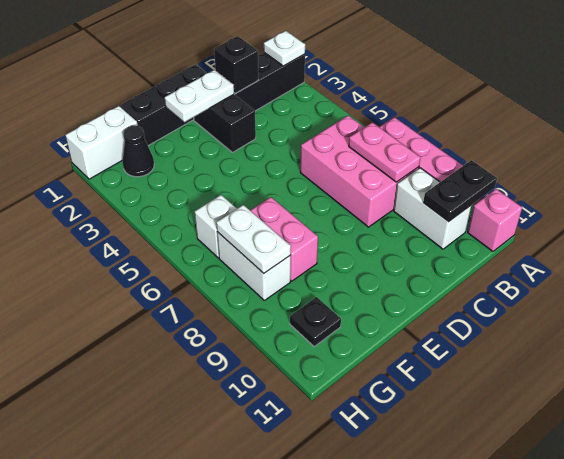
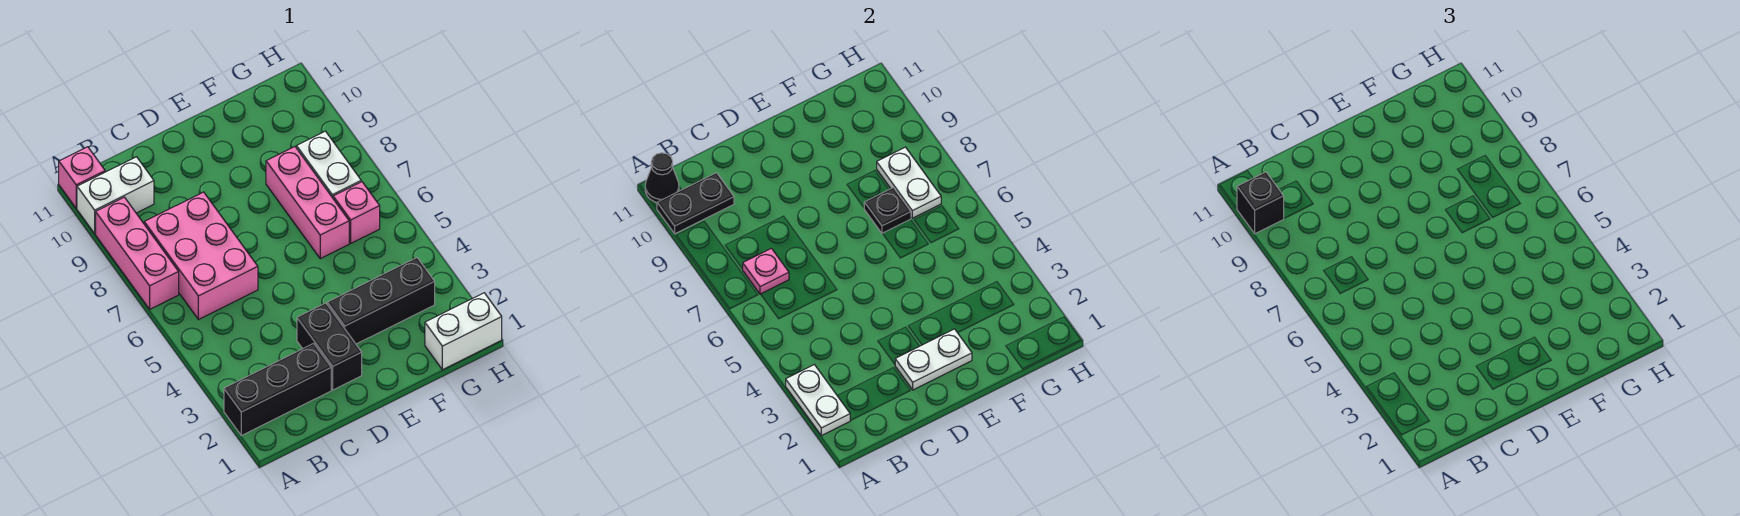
white 1x1 plate [264,31,305,66] -> white 1x2 plate [786,365,850,436]
pink 1x2 plate [349,122,421,182] -> pink 1x1 plate [743,248,789,294]
white 1x2 brick [394,168,471,249] -> white 1x2 brick turned to [77,157,154,234]
black 1x1 brick [214,36,258,93] -> black 1x1 brick moved to [1237,172,1284,234]
black 1x3 brick [120,65,206,146] -> black 1x3 brick moved to [327,258,435,344]
pink 1x2 brick [250,197,318,281] -> pink 1x3 brick [266,147,349,259]
black 1x1 cone [123,126,154,177] -> black 1x1 cone moved to [645,153,679,202]
white 1x1 brick [195,195,237,258] -> pink 1x1 brick [333,182,380,243]
black 1x1 plate [290,297,341,347] -> black 1x1 plate moved to [864,188,911,233]

